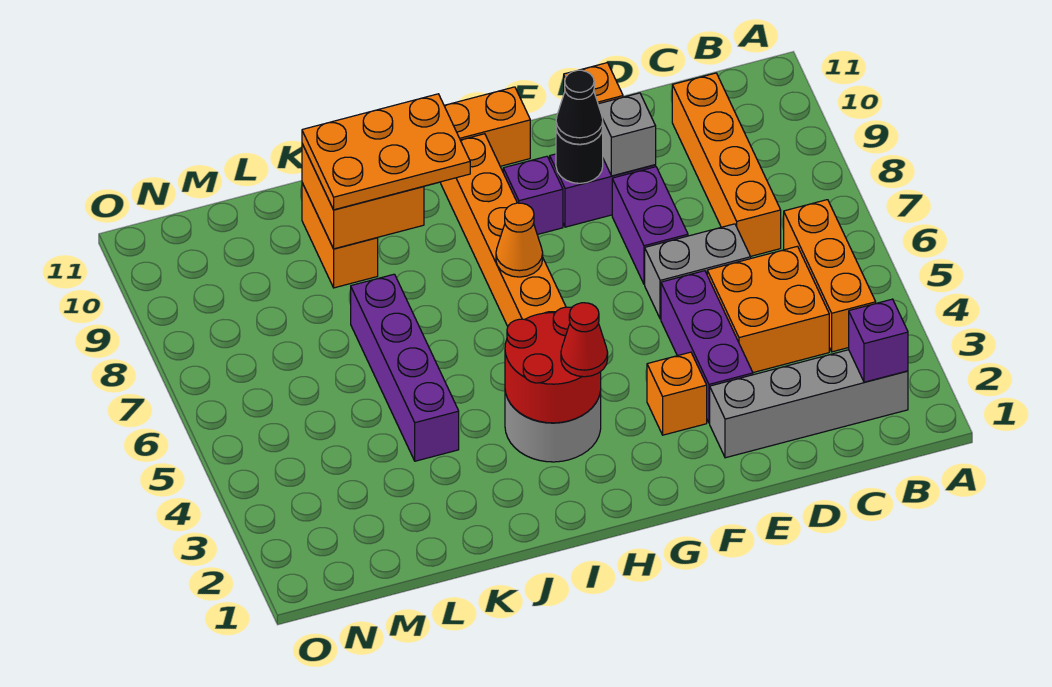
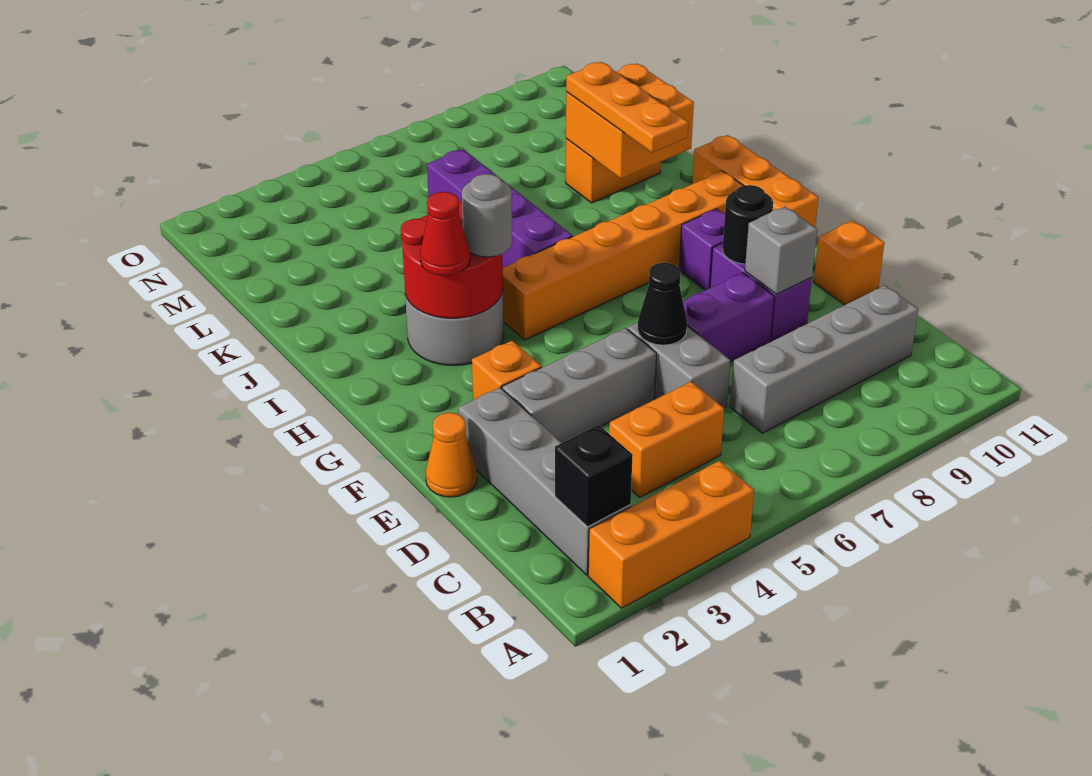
purple 1x1 brick [849,299,908,382] -> black 1x1 brick [555,425,632,527]
orange 1x3 brick [784,200,876,352] -> orange 1x3 brick moved to [588,461,754,608]
orange 2x2 brick [707,246,829,373] -> orange 1x2 brick [609,381,724,497]
orange 1x4 brick [672,73,781,257] -> grey 1x4 brick [730,285,918,433]
purple 1x3 brick [661,271,753,423] -> grey 1x3 brick [502,328,656,443]
black 1x1 cone [556,70,603,144] -> black 1x1 cone moved to [638,263,687,345]
none -> grey 1x1 round brick [462,174,512,257]
orange 1x1 cone [496,203,543,277] -> orange 1x1 cone moved to [426,413,477,497]
orange 2x3 plate [302,94,470,210] -> orange 1x3 plate [566,62,688,153]
purple 1x4 brick [351,274,459,461] -> purple 1x4 brick turned to [427,149,572,267]

